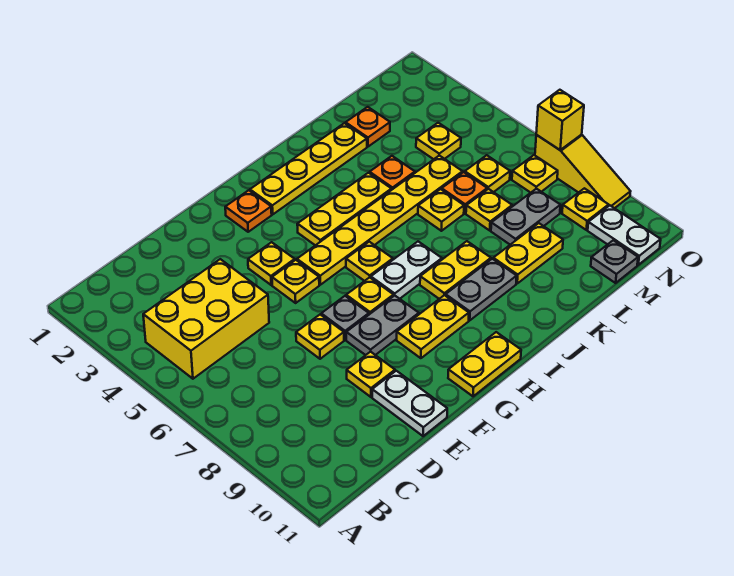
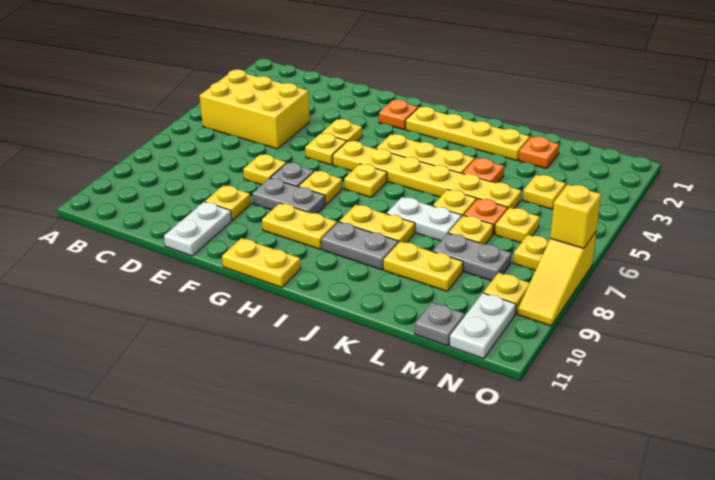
white 1x2 plate [371,242,442,299] -> white 1x2 plate moved to [387,197,462,241]

